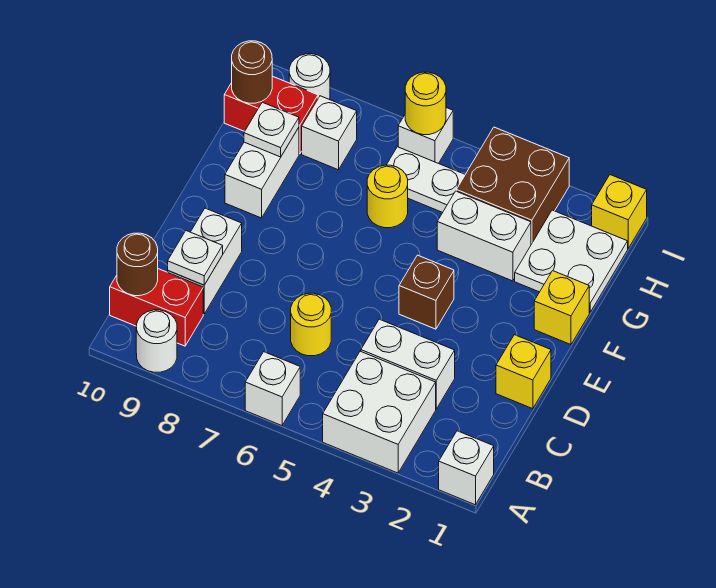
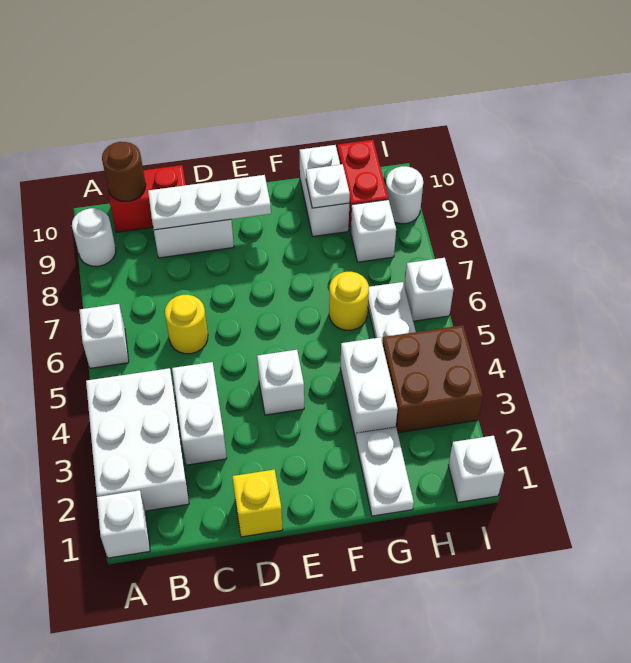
white 2x2 brick [323,351,436,473] -> white 2x3 brick [86,368,189,511]
red 1x2 brick [110,269,203,346] -> red 1x2 brick turned to [108,165,186,232]
white 1x1 plate [168,231,223,285] -> white 1x3 plate [148,175,271,230]
brown 1x1 brick [399,255,454,329] -> white 1x1 brick [257,350,304,415]
yellow 1x1 brick [534,271,589,345] -> none
white 1x2 brick [225,127,299,218] -> white 1x2 brick turned to [300,145,349,236]
white 2x2 plate [515,210,628,312] -> white 1x2 plate [356,427,414,516]
brown 1x1 round brick [232,41,272,103] -> none
yellow 1x1 brick [592,175,647,248] -> white 1x1 brick [448,436,504,502]
yellow 1x1 round brick [405,72,446,135] -> none

